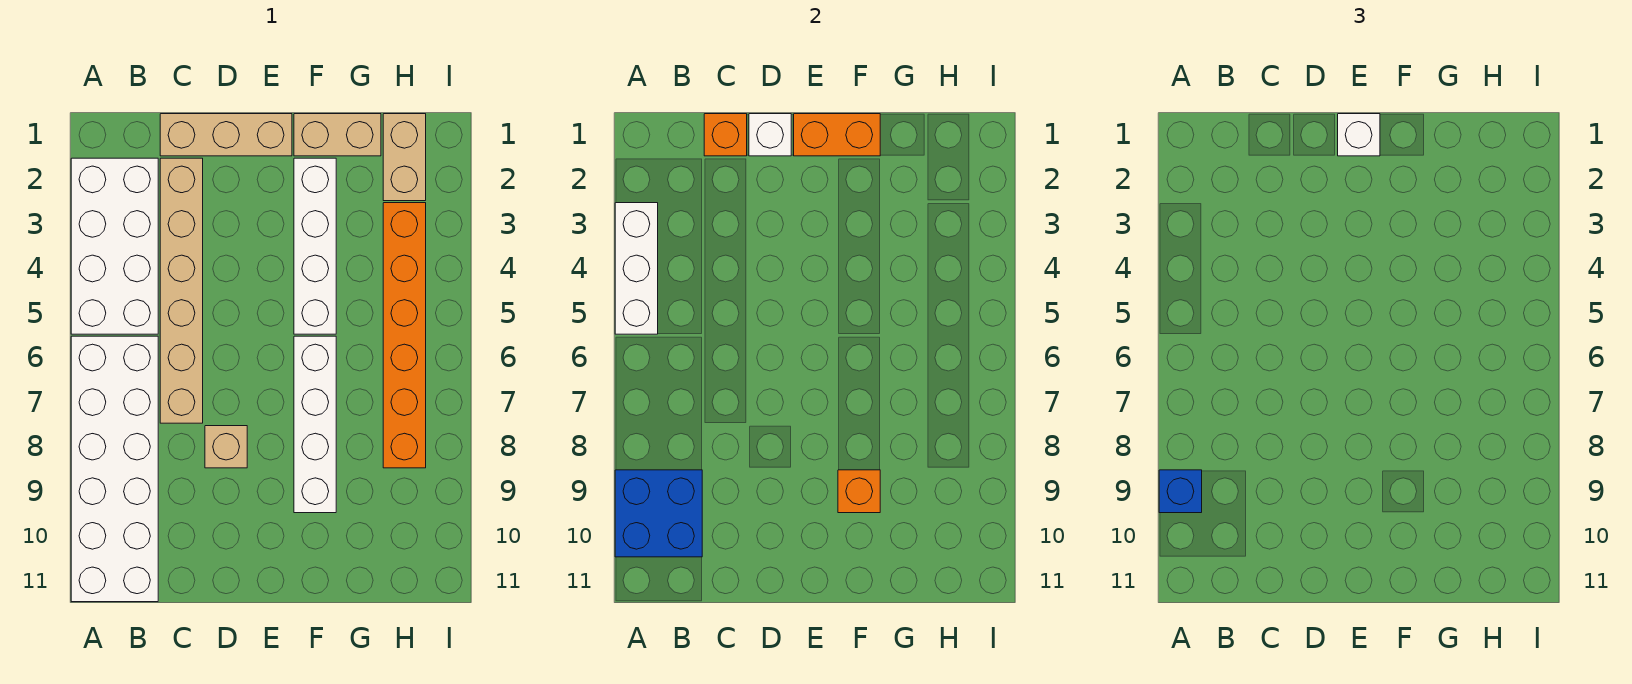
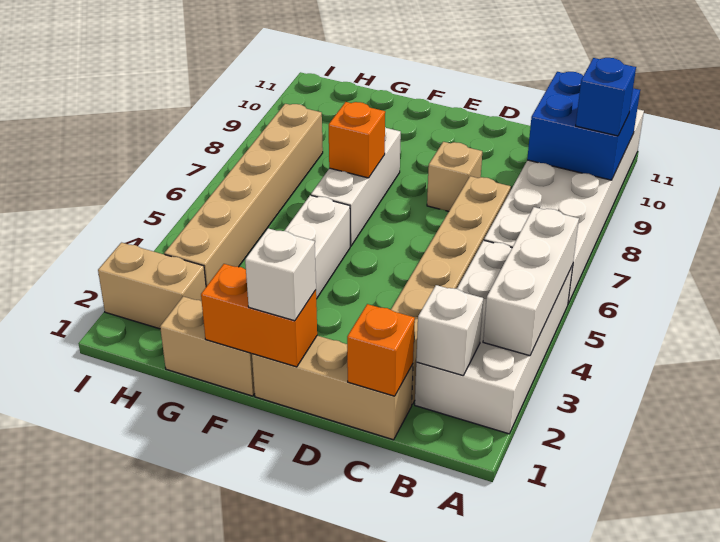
white 1x1 brick [749,114,791,156] -> white 1x1 brick moved to [416,285,483,375]
white 1x4 brick [294,336,336,513] -> white 1x3 brick [311,127,401,246]
orange 1x1 brick [838,470,880,513] -> orange 1x1 brick moved to [329,102,385,178]
tan 1x2 brick [383,114,426,201] -> tan 1x2 brick turned to [98,243,206,329]
orange 1x6 brick [383,203,426,468] -> tan 1x6 brick [164,104,323,287]

